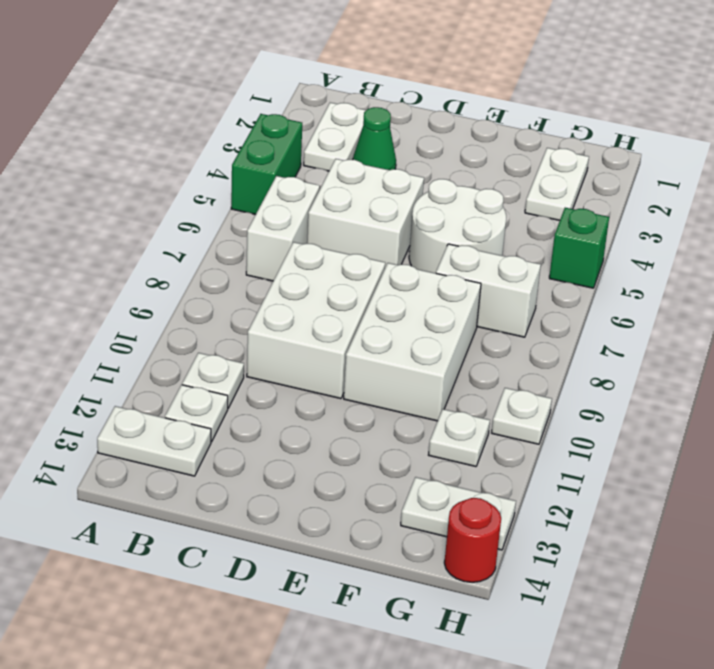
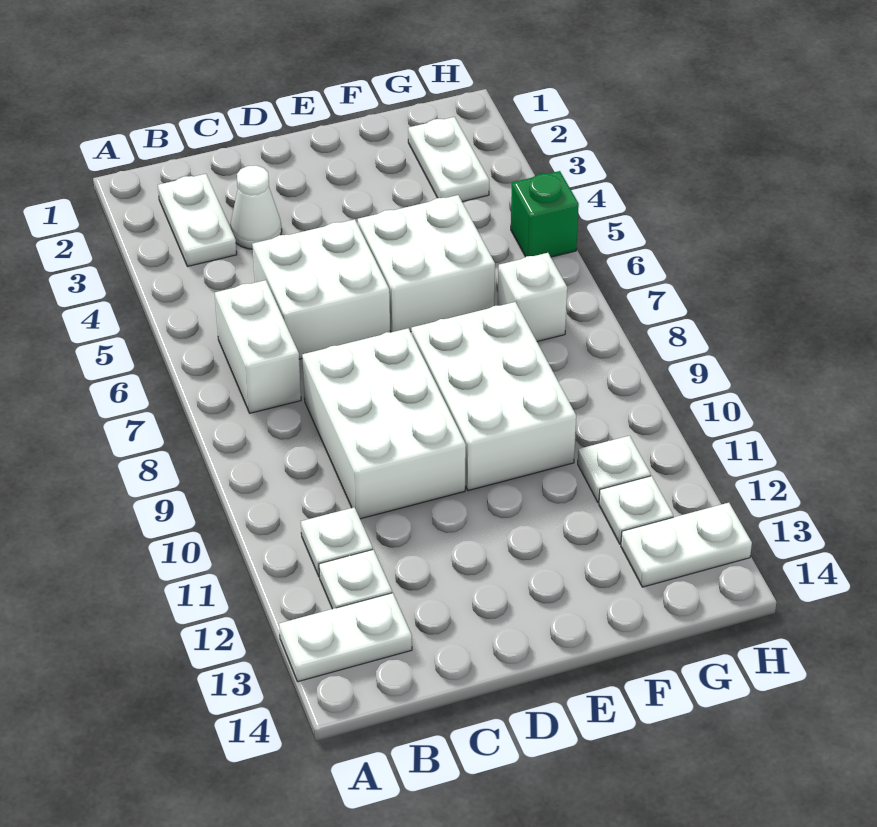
green 1x2 brick [231,114,302,214] -> none
green 1x1 cone [353,107,396,170] -> white 1x1 cone [230,165,282,249]
white 2x2 round brick [409,179,506,273] -> white 2x2 brick [358,195,495,332]
white 1x2 brick [436,244,541,337] -> white 1x1 brick [498,253,567,342]
white 1x1 plate [492,388,552,444] -> white 1x1 plate moved to [599,476,673,544]
red 1x1 round brick [444,498,501,582] -> none

